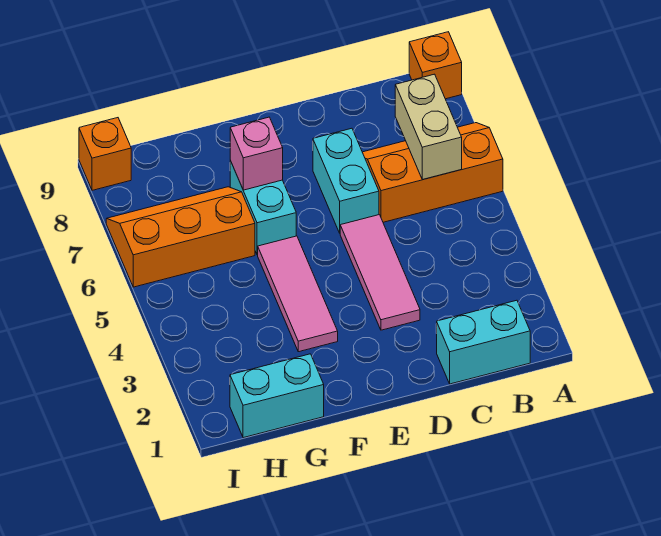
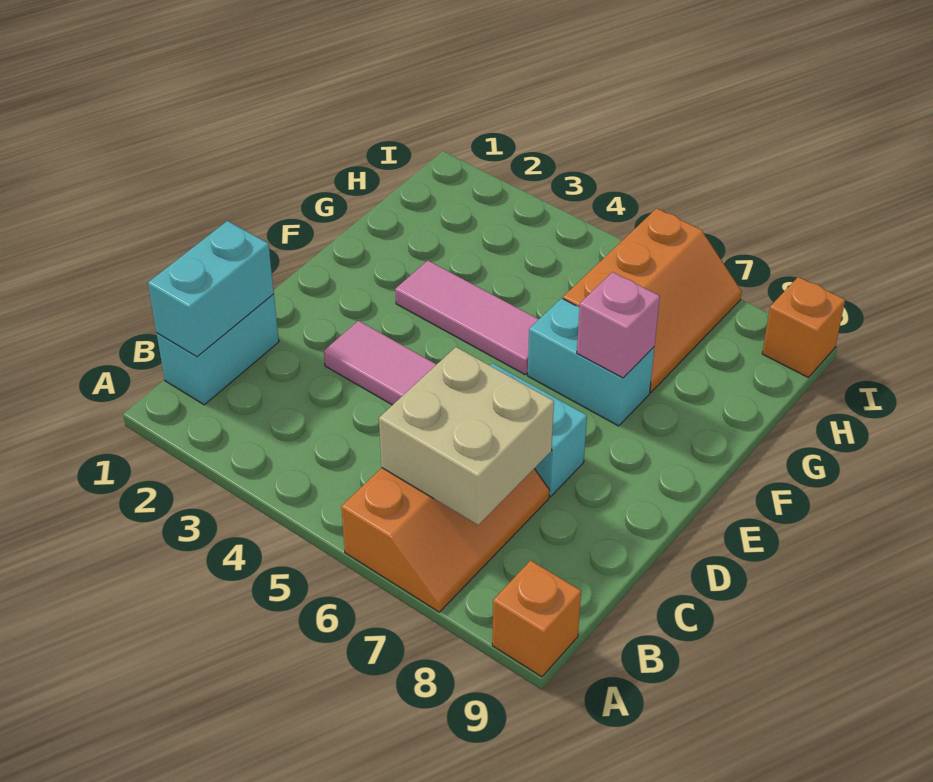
tan 1x2 brick [395,74,462,179] -> tan 2x2 brick [379,347,554,525]
cyan 1x2 brick [230,354,324,438] -> cyan 1x2 brick moved to [148,221,274,357]

